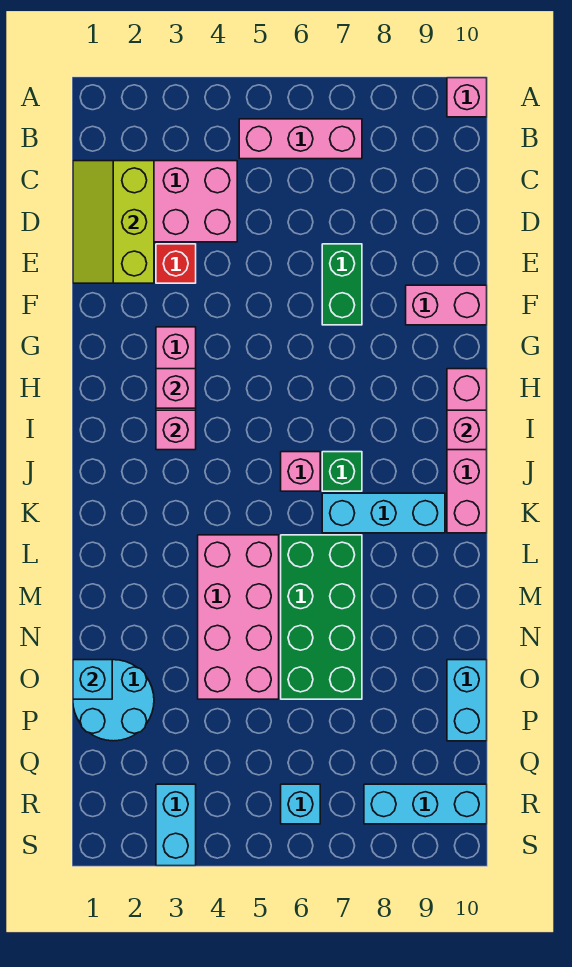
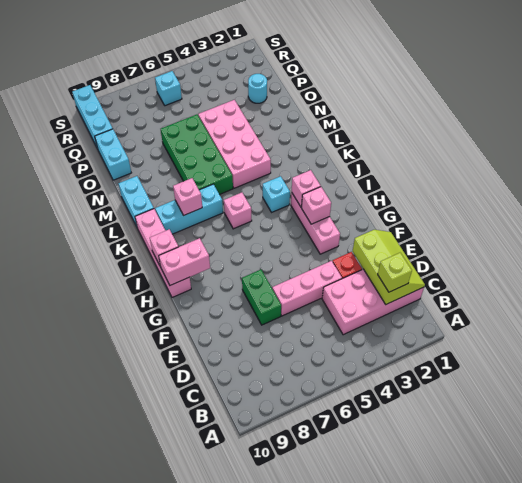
pink 1x1 brick [447,78,487,117] -> pink 1x1 brick moved to [173,178,202,215]
pink 1x3 brick [239,119,362,159] -> pink 1x3 brick moved to [272,261,342,316]
none -> lime 1x1 brick [378,253,412,292]
pink 1x2 brick [406,285,487,325] -> pink 1x2 brick moved to [159,238,210,285]
green 1x1 brick [322,452,362,491] -> none
cyan 2x2 round brick [73,660,154,741] -> cyan 1x1 round brick [248,74,267,103]
cyan 1x1 brick [73,660,112,699] -> cyan 1x1 brick moved to [263,176,290,212]
cyan 1x2 brick [156,784,196,866] -> cyan 1x2 brick moved to [118,176,154,227]
cyan 1x3 brick [364,784,487,824] -> cyan 1x3 brick turned to [72,85,113,149]

